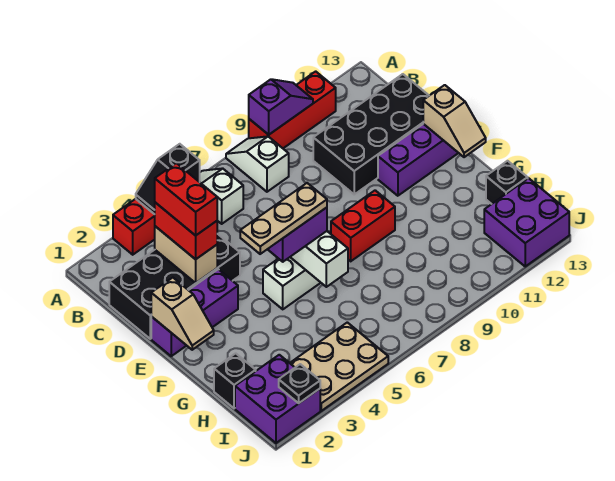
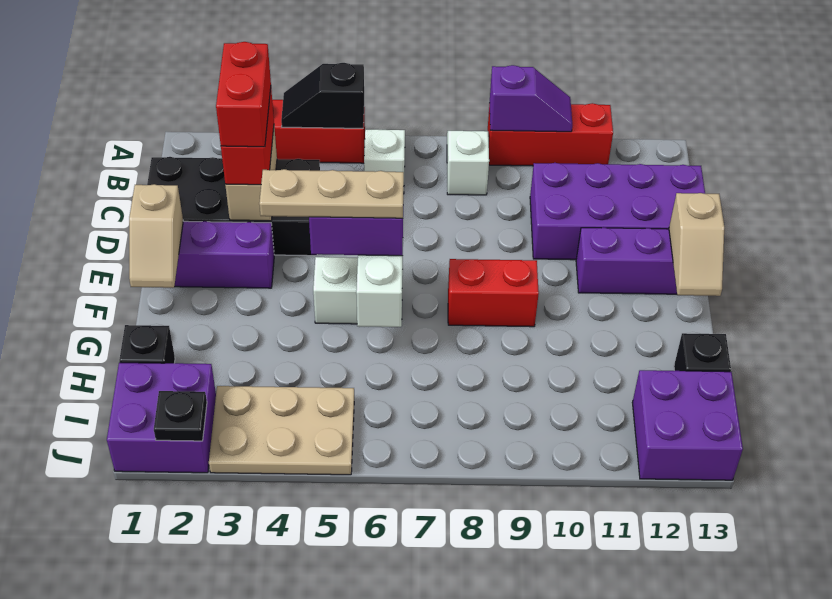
black 2x4 brick [313,74,429,194] -> purple 2x4 brick [530,163,705,260]

